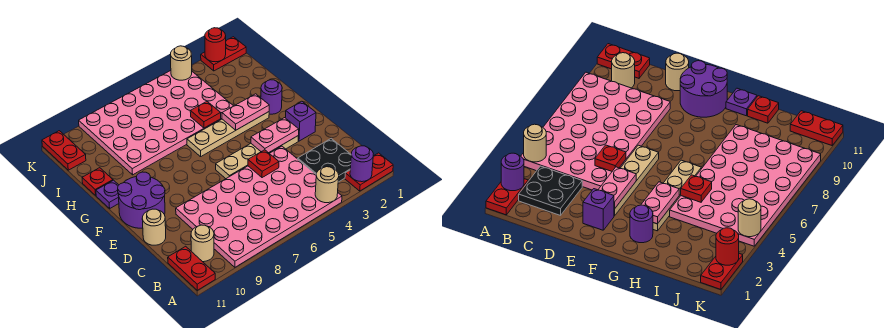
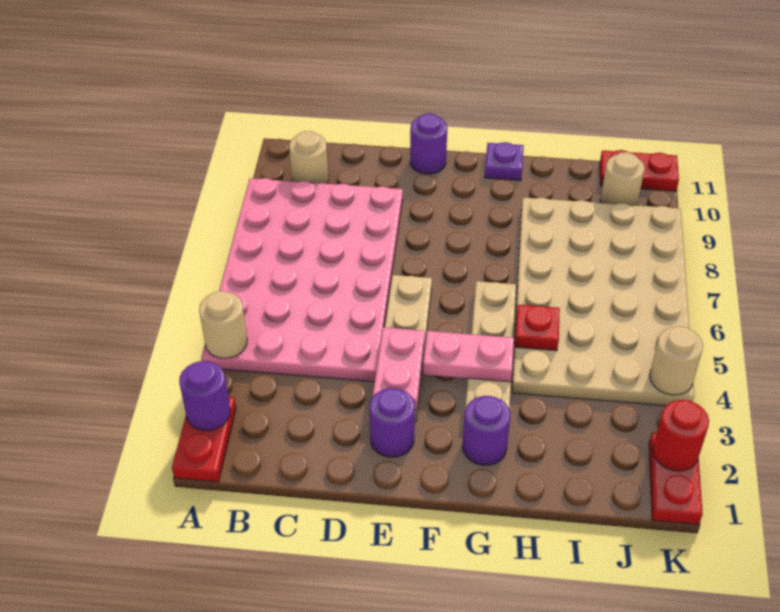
red 1x2 plate [168,246,215,290] -> none
black 2x2 plate [298,139,351,182] -> none
red 1x1 plate [248,150,279,178] -> none
tan 1x1 round brick [142,209,166,245] -> tan 1x1 round brick moved to [600,152,645,205]
purple 1x1 brick [285,101,316,141] -> purple 1x1 round brick [370,388,415,457]
purple 2x2 round brick [118,172,165,228] -> purple 1x1 round brick [410,113,447,174]
pink 1x2 plate [222,94,269,130] -> pink 1x2 plate turned to [423,331,514,382]
pink 4x6 plate [79,71,233,175] -> tan 4x6 plate [512,197,694,406]
red 1x1 plate [82,168,113,195] -> none

